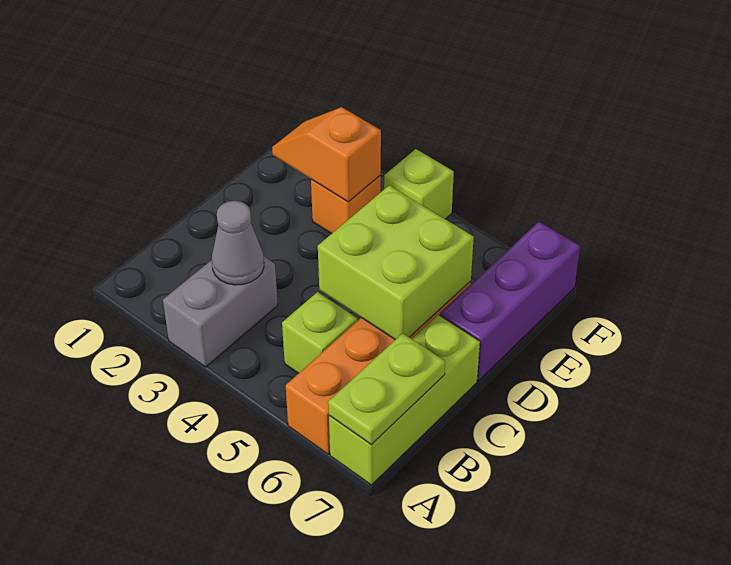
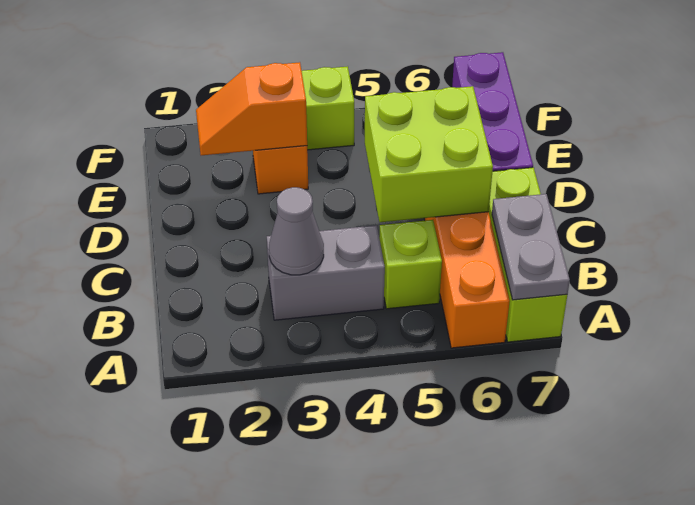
grey 1x2 brick [163,256,278,367] -> grey 1x2 brick turned to [267,225,385,320]
lime 1x2 plate [328,333,445,445] -> grey 1x2 plate [492,194,570,300]

